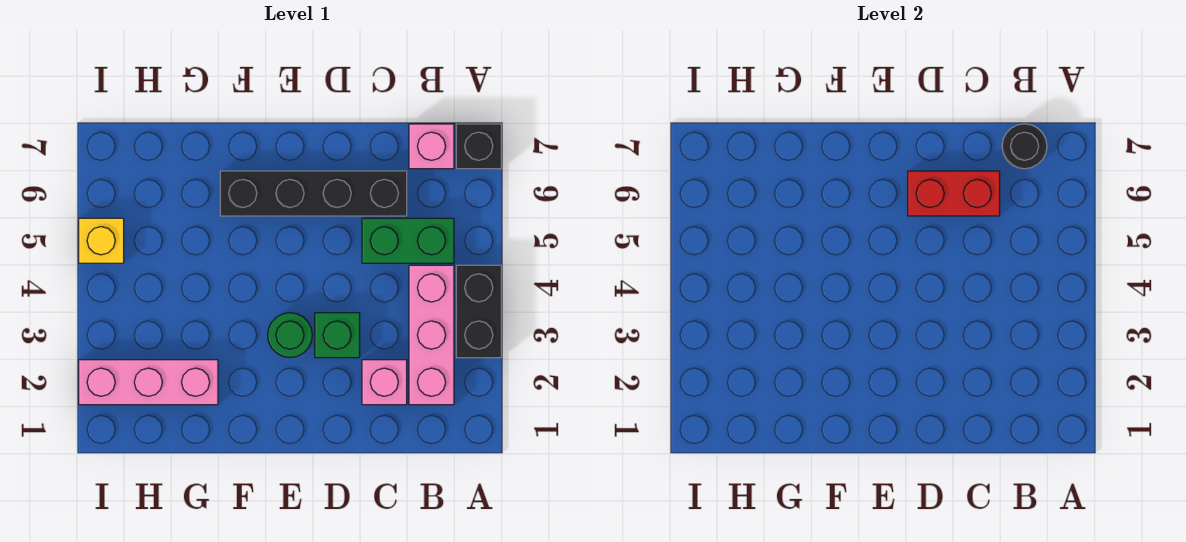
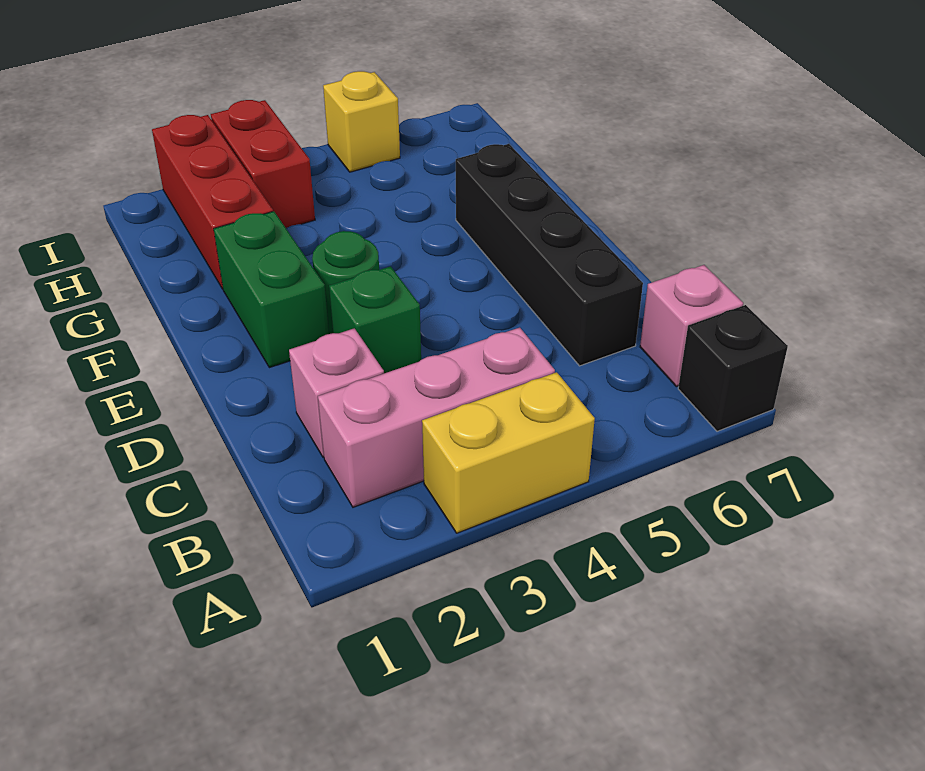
black 1x2 brick [456,265,501,358] -> yellow 1x2 brick [422,372,595,533]
green 1x2 brick [362,218,454,263] -> green 1x2 brick moved to [214,211,329,368]
black 1x1 round brick [1002,124,1047,169] -> none
red 1x2 brick [908,171,1000,216] -> red 1x2 brick moved to [211,100,315,228]
pink 1x3 brick [79,360,218,405] -> red 1x3 brick [152,115,273,289]

